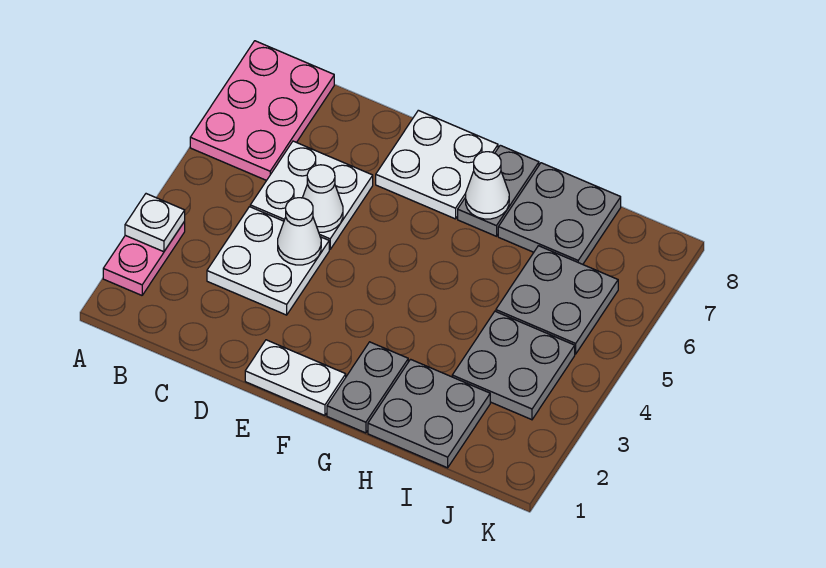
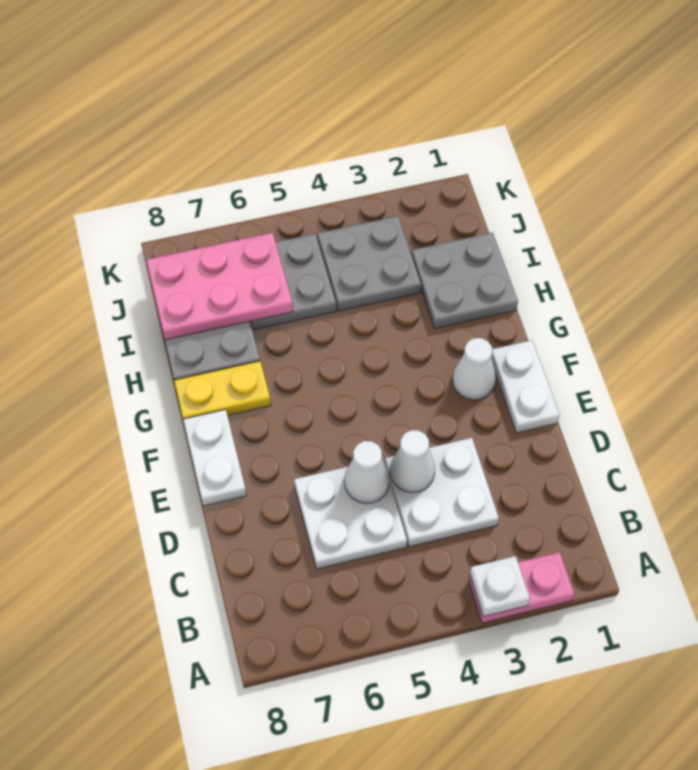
pink 2x3 plate [190,41,334,181] -> pink 2x3 plate moved to [146,233,293,340]
white 2x2 plate [376,110,498,219] -> white 1x2 plate [183,410,246,506]
grey 1x2 plate [327,342,408,433] -> none
grey 1x2 plate [458,145,539,236] -> yellow 1x2 plate [174,361,271,419]
white 1x1 cone [466,152,509,219] -> white 1x1 cone moved to [453,338,496,400]

